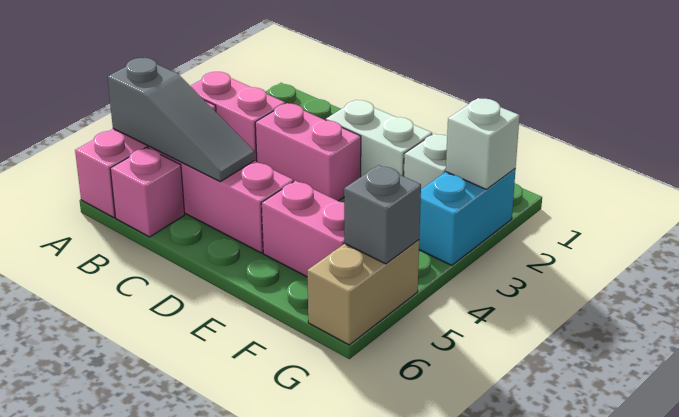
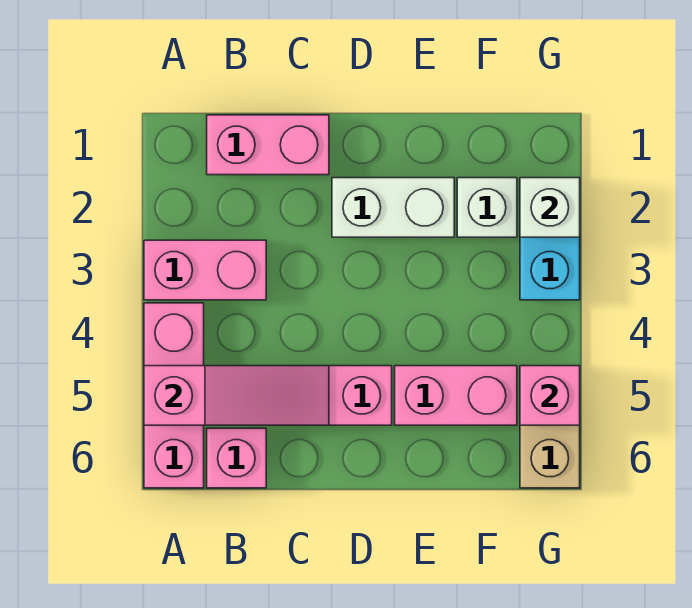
grey 1x3 slope [108,58,255,182] -> pink 1x3 slope [144,366,329,425]
pink 1x2 brick [255,103,361,201] -> pink 1x2 brick moved to [207,115,329,175]
grey 1x1 brick [344,165,421,264] -> pink 1x1 brick [520,366,580,425]

